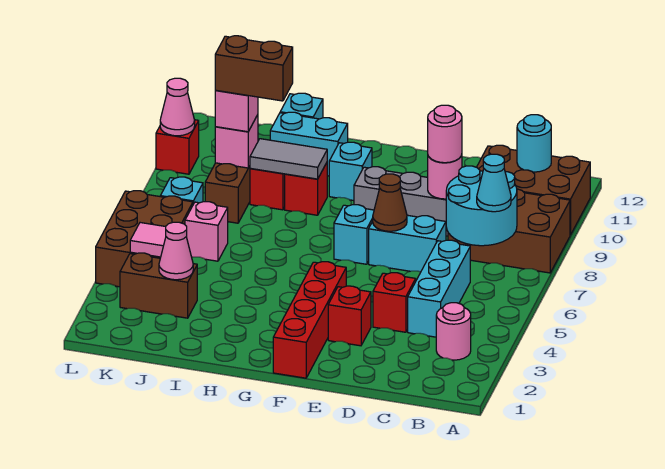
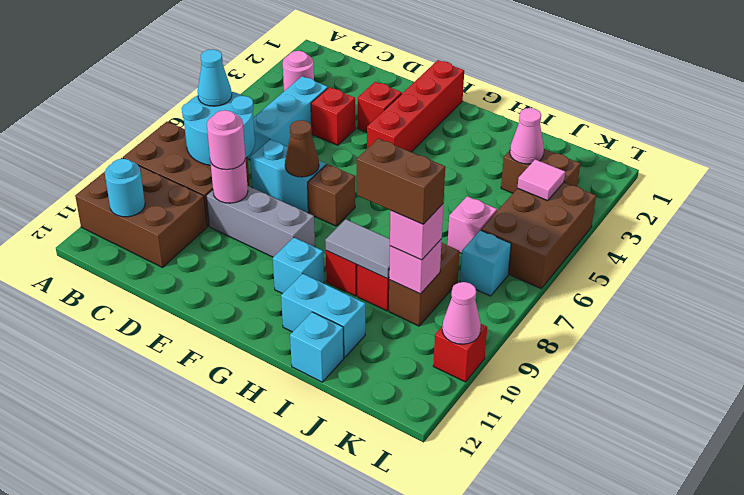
cyan 1x1 brick [334,205,374,264] -> brown 1x1 brick [308,164,355,226]

